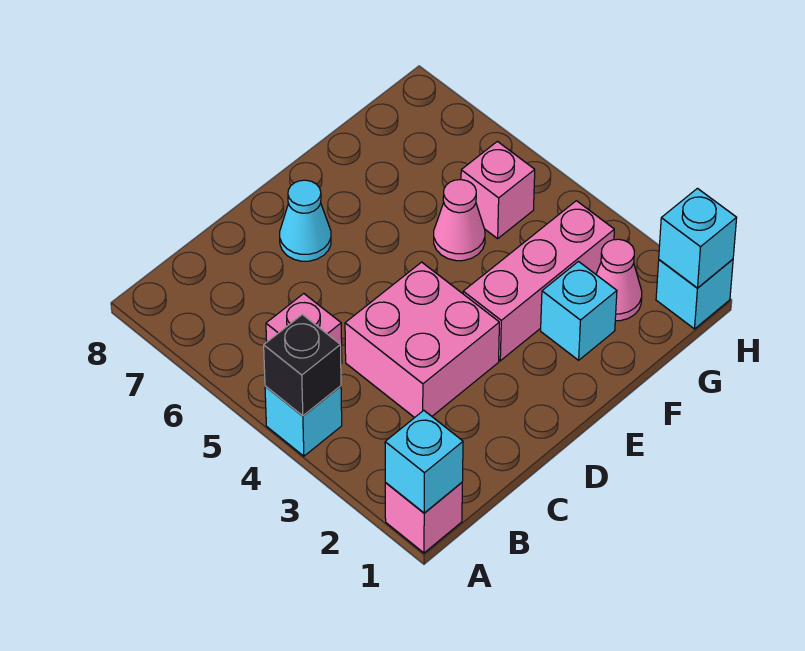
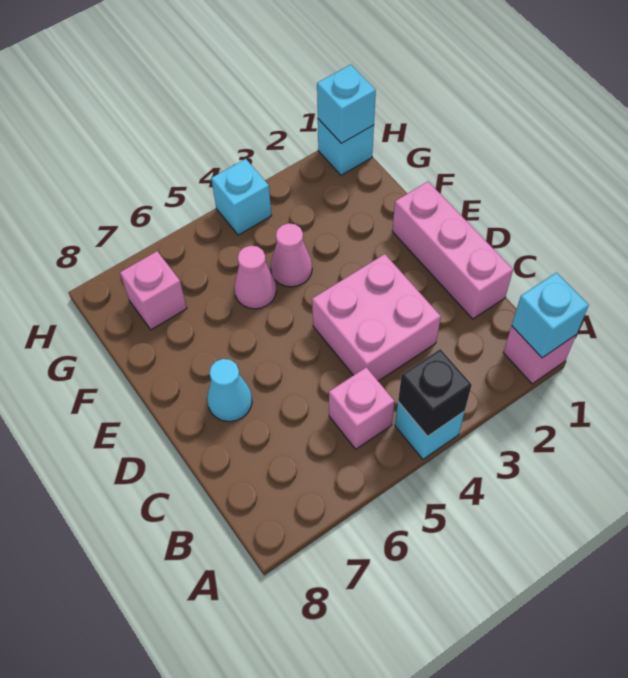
pink 1x3 brick [463,201,614,361] -> pink 1x3 brick moved to [392,182,513,319]
cyan 1x1 brick [541,262,617,360] -> cyan 1x1 brick moved to [211,159,272,235]
pink 1x1 cone [596,239,642,321] -> pink 1x1 cone moved to [271,223,312,287]
pink 1x1 brick [461,141,535,239] -> pink 1x1 brick moved to [120,251,187,330]

